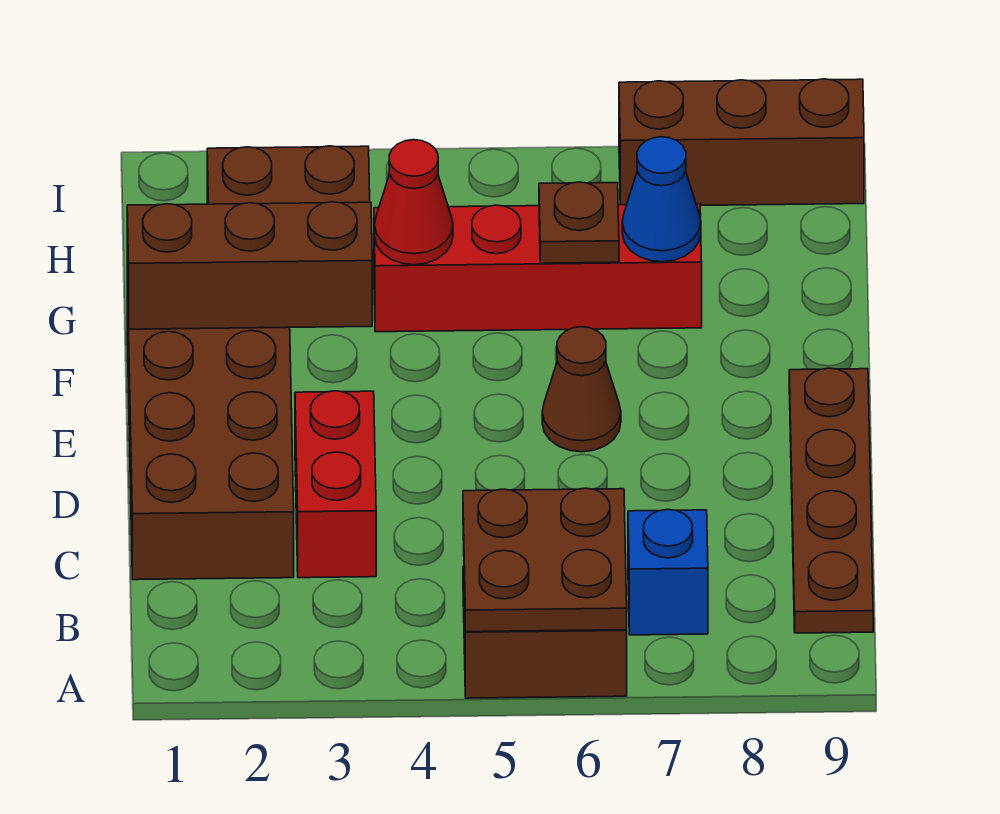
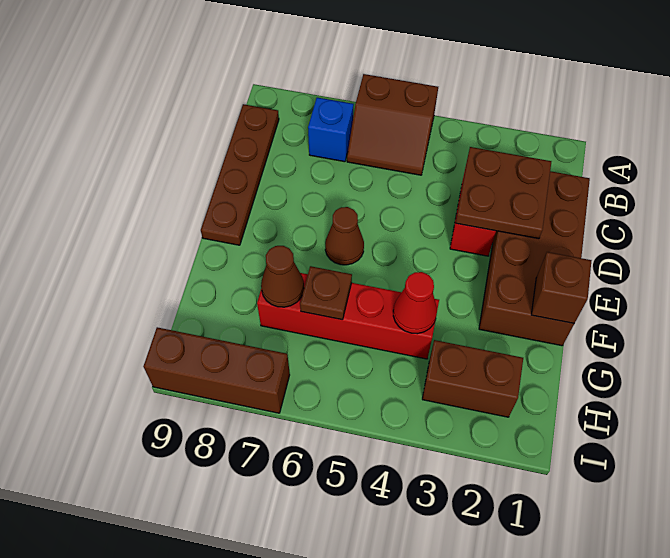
brown 2x2 plate [463,488,627,632] -> brown 2x2 plate moved to [456,147,551,239]
brown 1x3 brick [127,202,372,329] -> brown 1x1 brick [531,252,592,323]
blue 1x1 cone [622,137,701,262] -> brown 1x1 cone [261,246,304,307]

